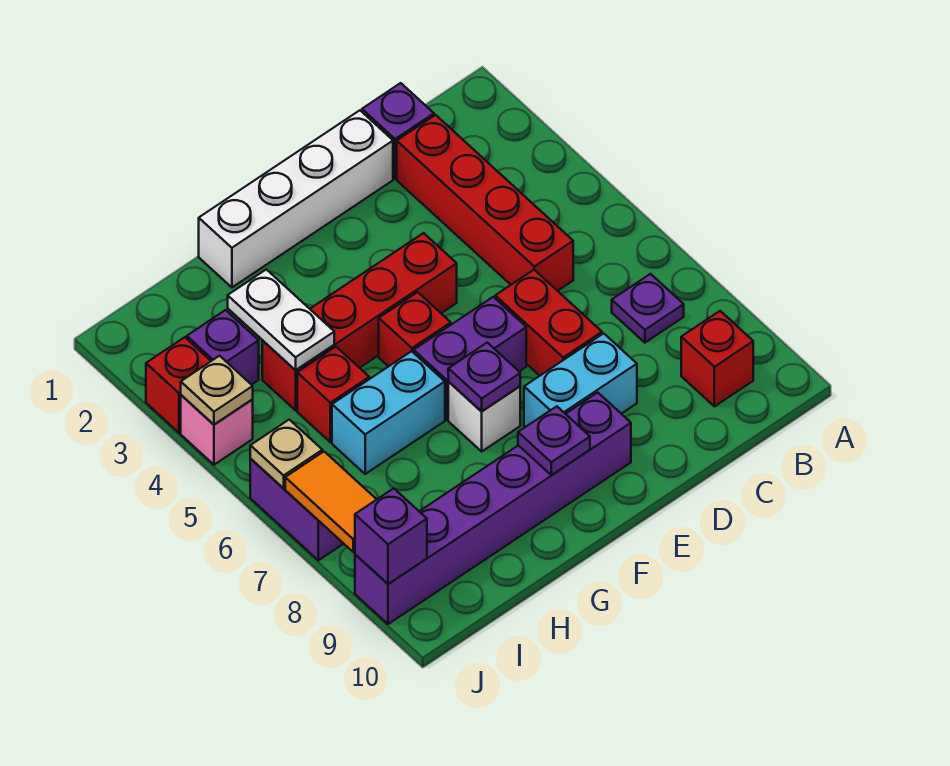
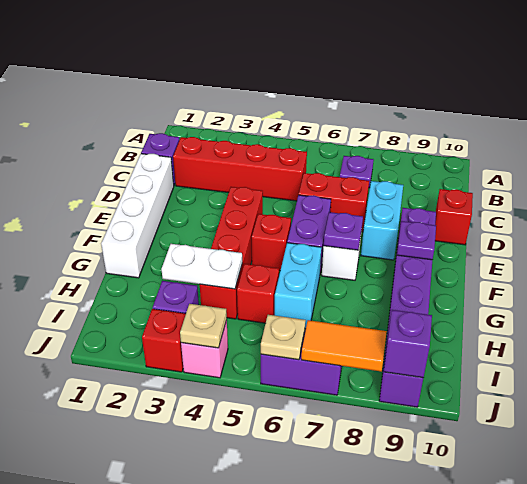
red 1x1 brick [681,311,753,406] -> red 1x1 brick moved to [435,189,473,245]

